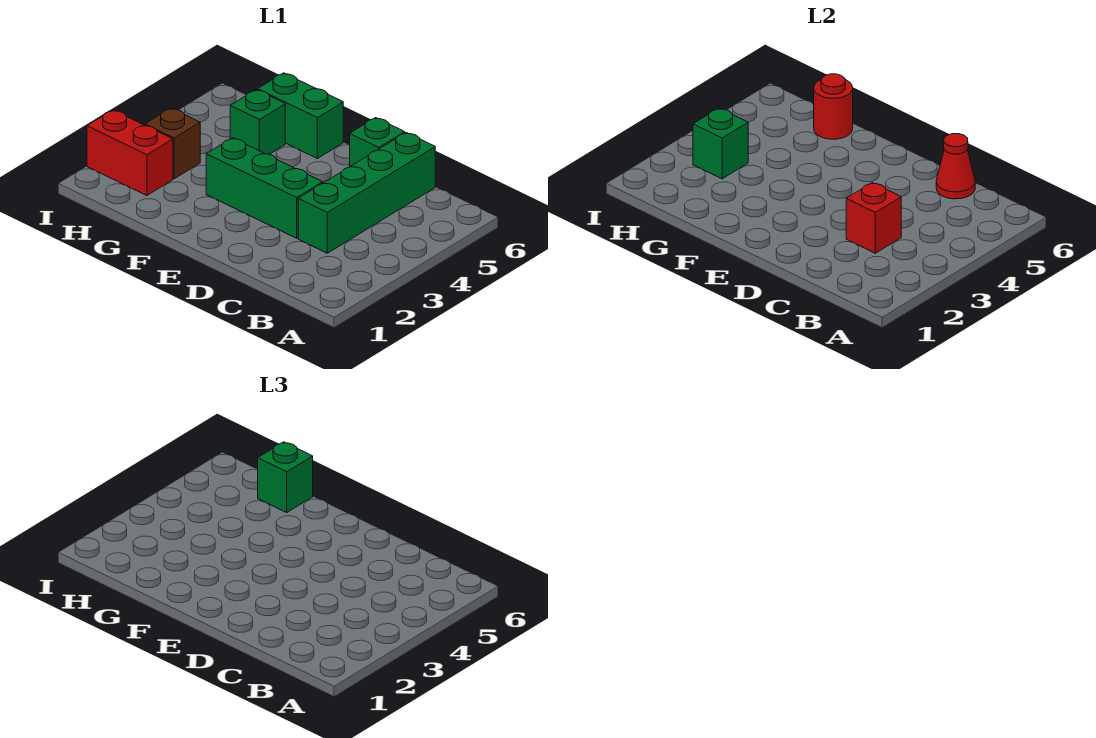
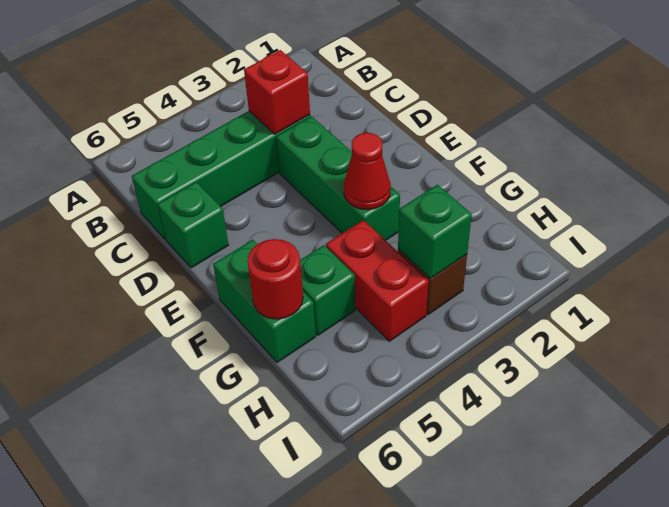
red 1x1 cone [936,134,975,199] -> red 1x1 cone moved to [344,133,391,210]
green 1x1 brick [257,442,313,512] -> none
red 1x2 brick [87,110,173,196] -> red 1x2 brick moved to [326,220,428,341]

